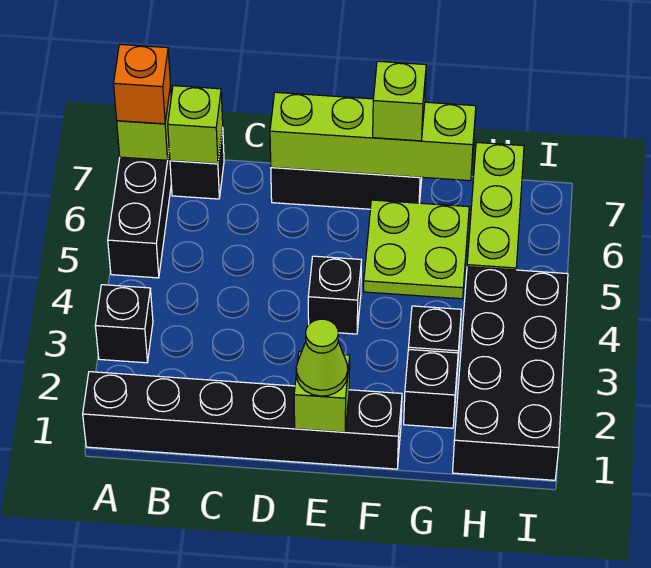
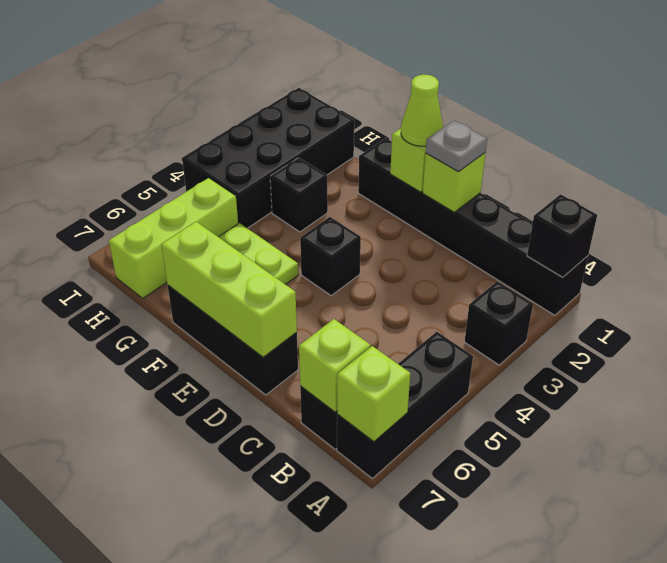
orange 1x1 brick [114,45,170,124] -> none
none -> grey 1x1 plate [426,120,487,172]
lime 1x4 brick [270,92,476,181] -> lime 1x3 brick [161,222,297,357]
lime 1x1 brick [373,61,426,141] -> lime 1x1 brick moved to [423,153,485,212]
black 1x1 brick [404,349,458,428] -> black 1x1 brick moved to [527,194,597,277]

